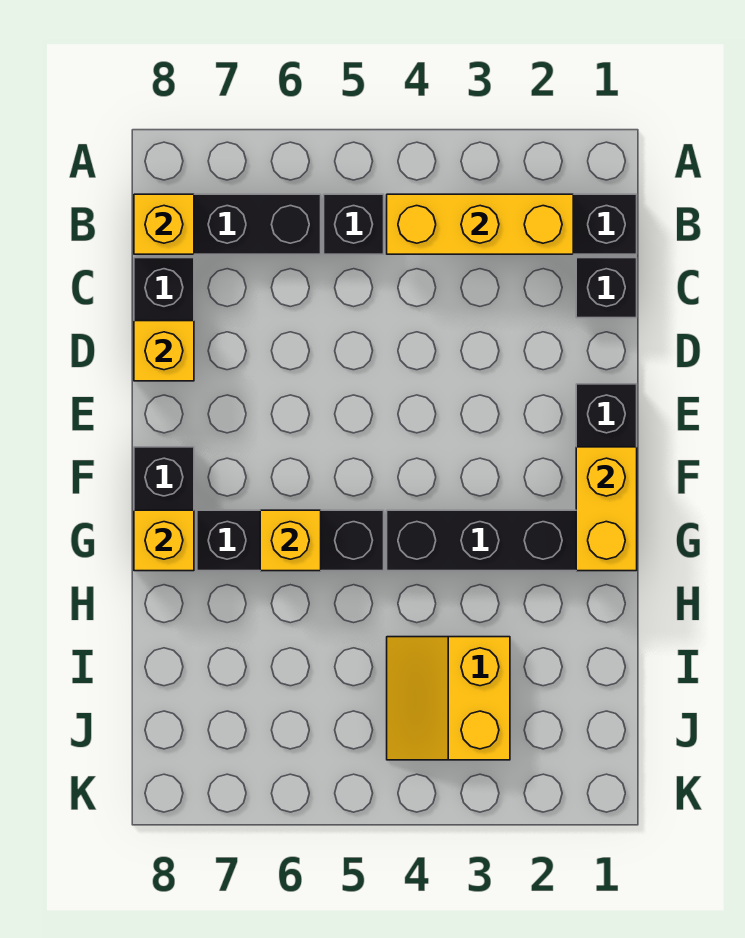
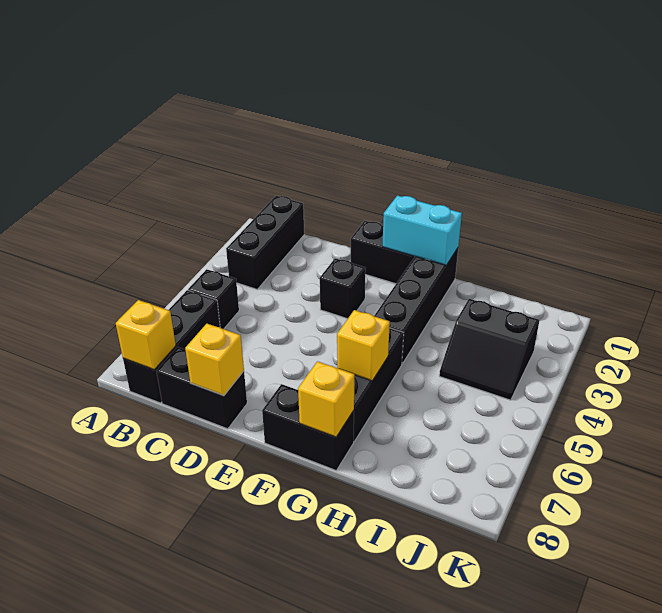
yellow 1x3 brick [387,194,573,254] -> none
black 1x1 brick [576,258,637,318] -> black 1x1 brick moved to [320,258,366,319]
yellow 1x2 brick [576,447,637,571] -> cyan 1x2 brick [382,195,462,265]
yellow 2x2 slope [387,637,510,760] -> black 2x2 slope [439,299,539,400]

